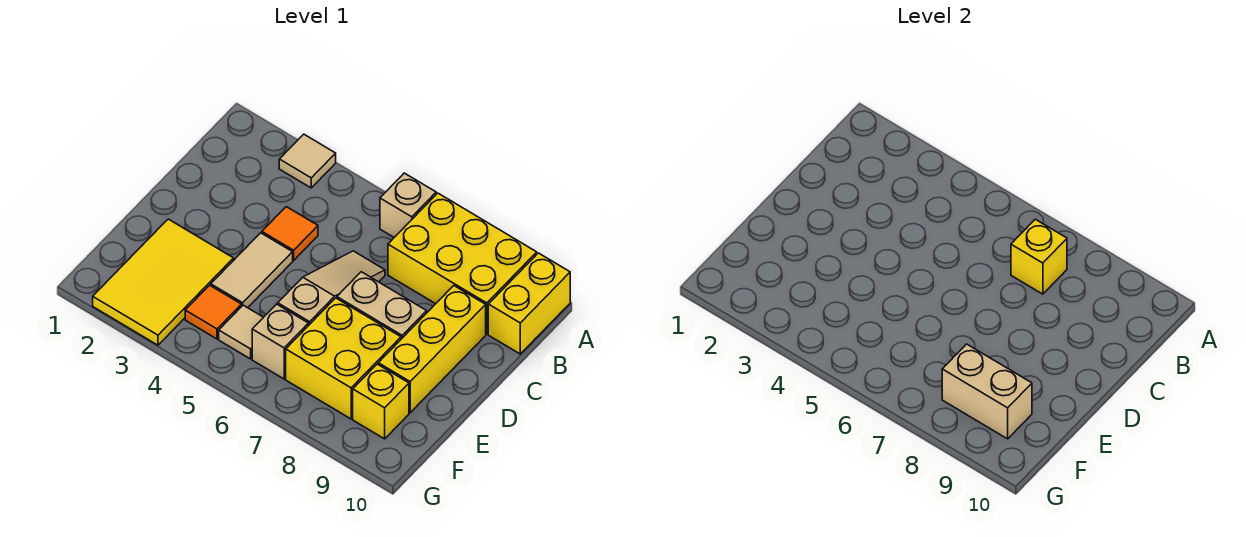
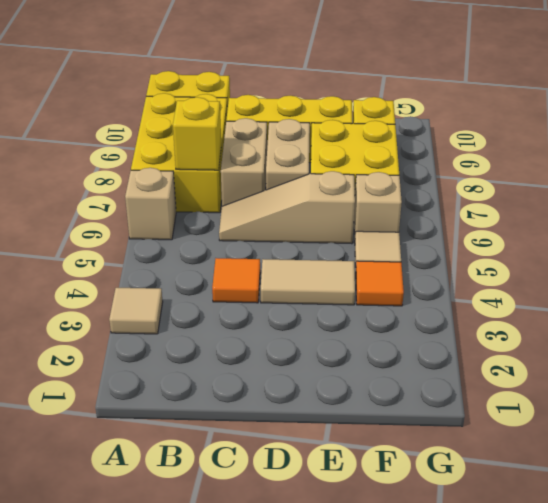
yellow 2x3 tile [93,219,233,345] -> none
tan 1x2 brick [942,344,1032,439] -> tan 1x2 brick moved to [221,118,267,206]

